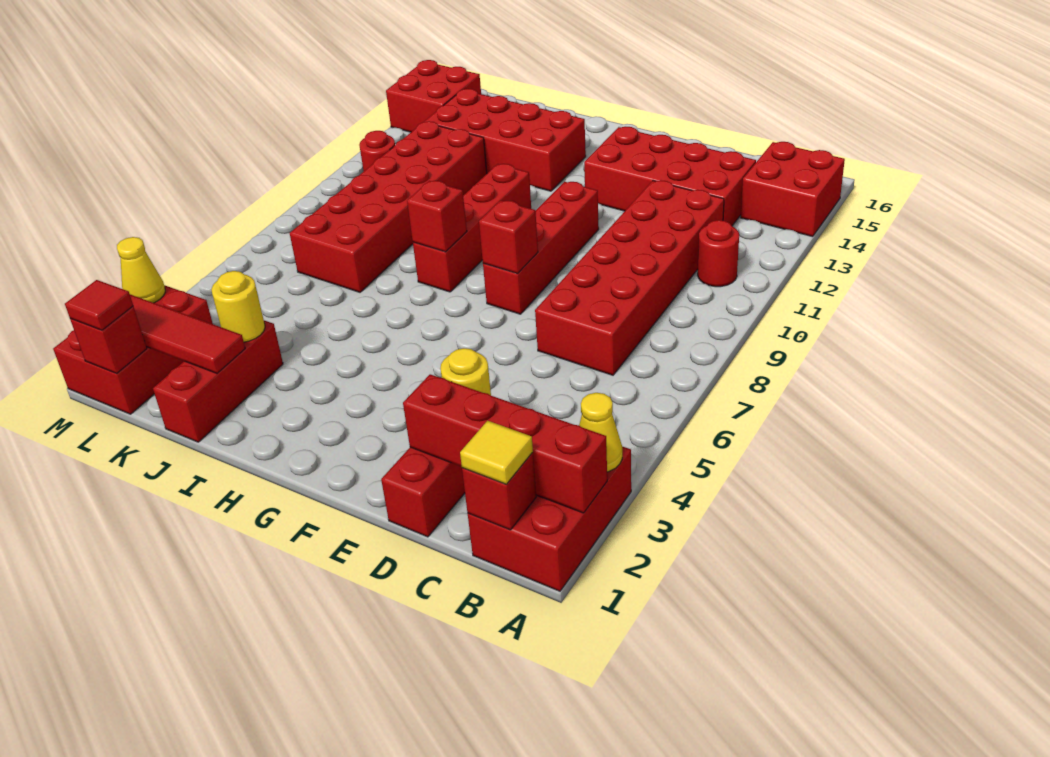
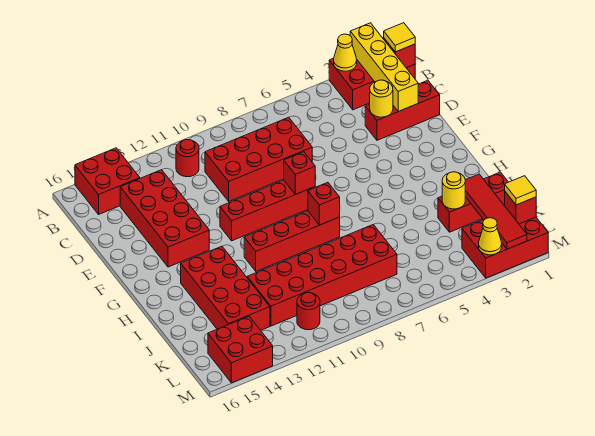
red 1x4 brick [403,374,607,513] -> yellow 1x4 brick [350,23,418,111]
red 2x6 brick [535,180,724,375] -> red 2x4 brick [205,117,312,201]
red 1x1 tile [65,280,133,330] -> yellow 1x1 tile [505,176,536,205]

